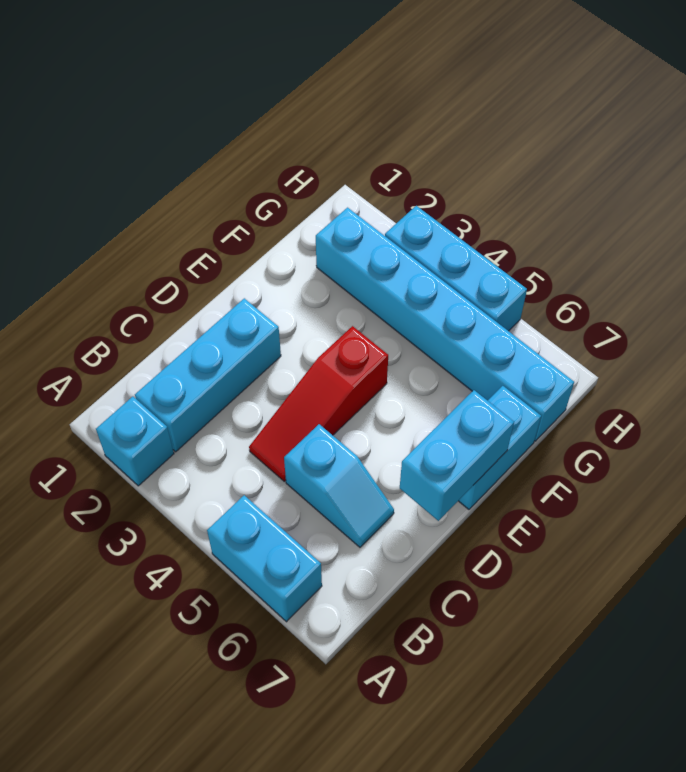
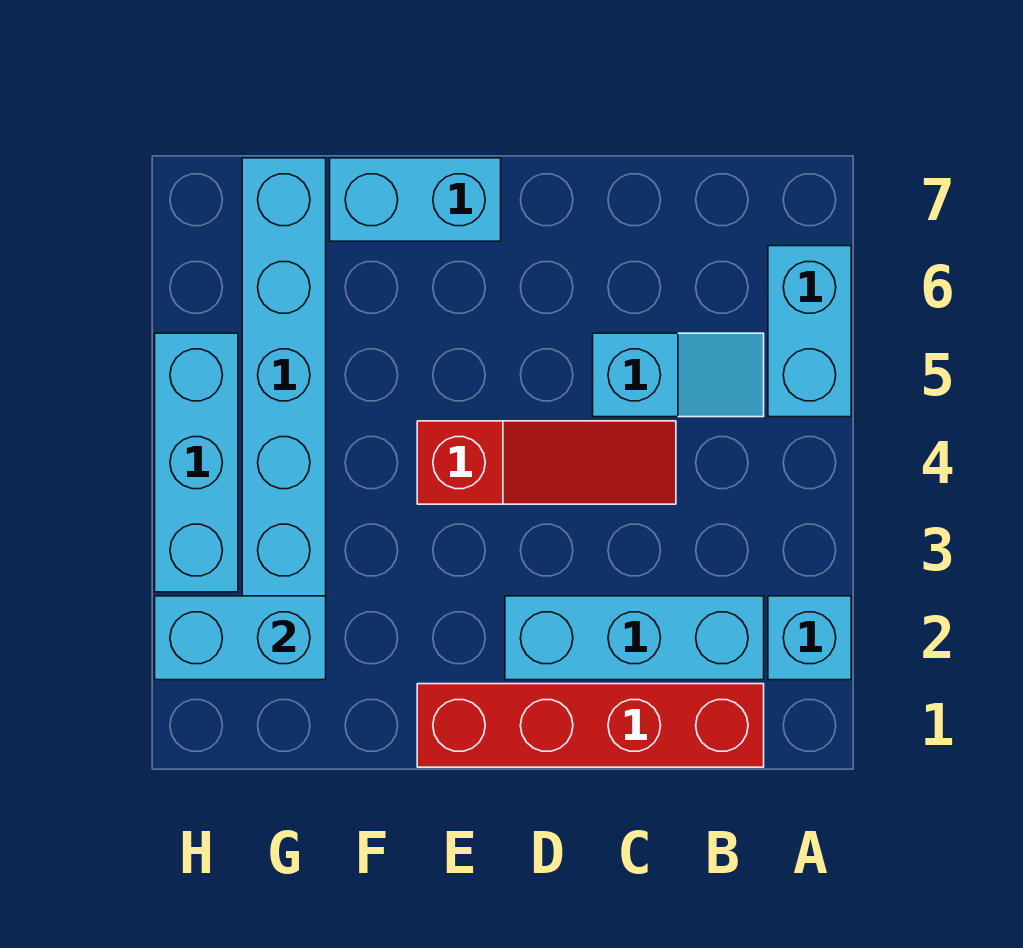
none -> red 1x4 brick [417,684,764,767]
cyan 1x2 slope [284,424,394,547] -> cyan 1x2 slope turned to [593,333,764,417]
cyan 1x2 brick [400,390,514,521] -> cyan 1x2 brick moved to [155,596,326,680]

